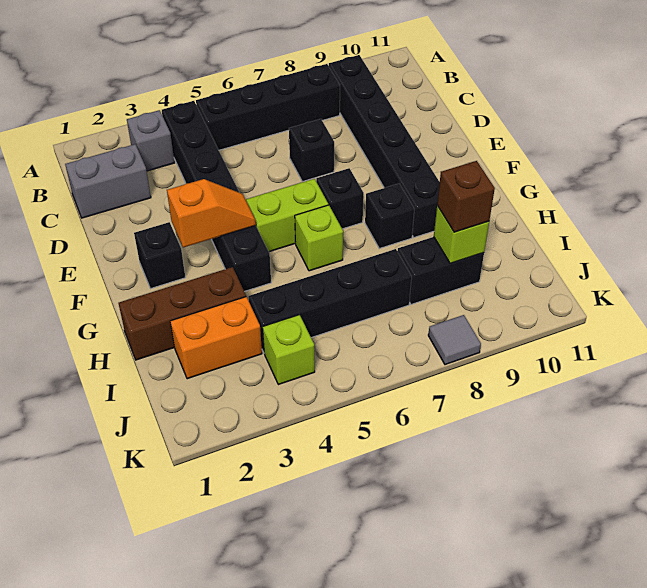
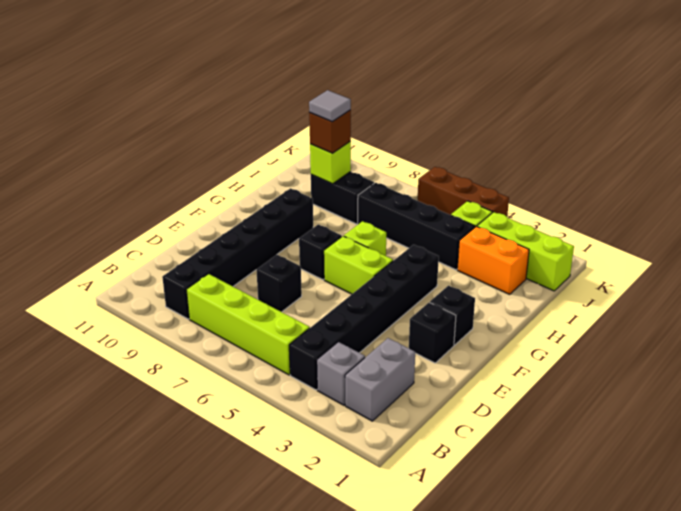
black 1x4 brick [196,64,340,150] -> lime 1x4 brick [186,274,310,375]
grey 1x2 brick [65,144,151,218] -> grey 1x2 brick turned to [345,338,415,421]
orange 1x2 slope [167,179,256,248] -> none
black 1x1 brick [365,184,415,248] -> black 1x1 brick moved to [409,303,456,363]
brown 1x3 brick [118,267,246,360] -> brown 1x3 brick moved to [418,167,509,216]
none -> lime 1x3 brick [477,212,574,291]
grey 1x1 tile [428,315,481,365] -> grey 1x1 tile moved to [309,90,351,122]

